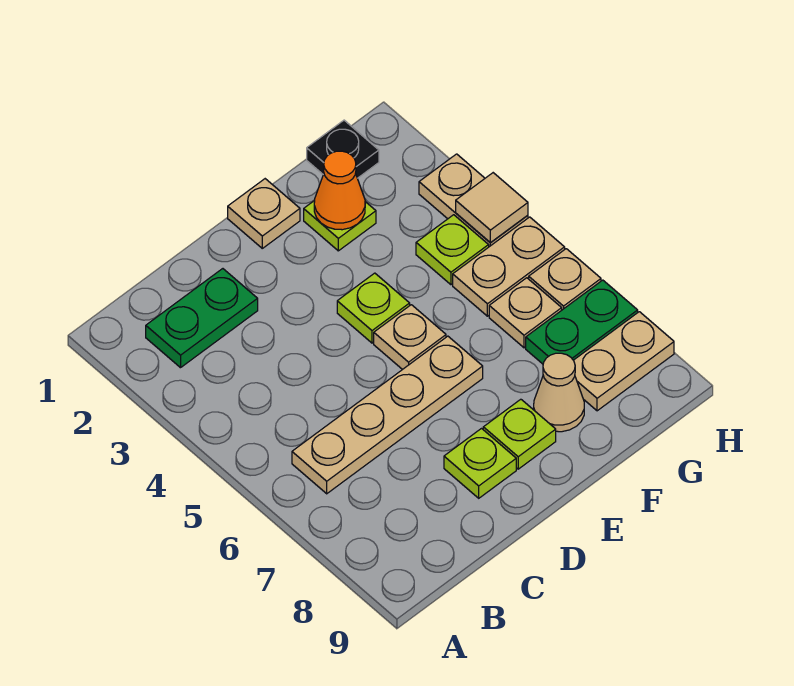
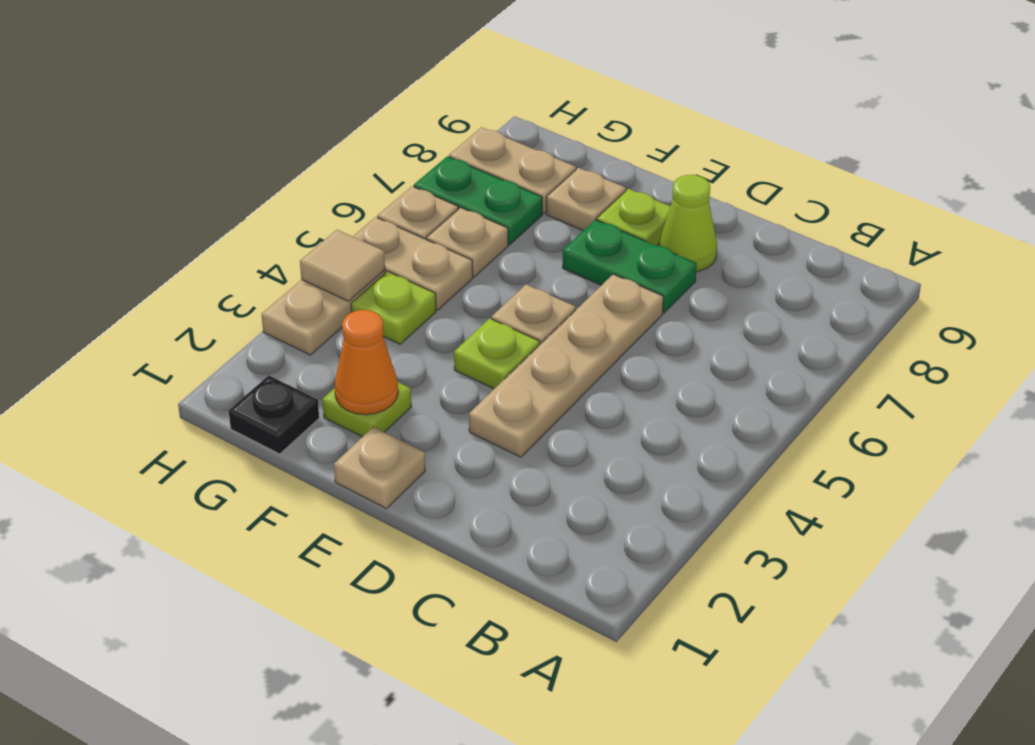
green 1x2 plate [146,269,258,368] -> green 1x2 plate moved to [563,220,697,313]
tan 1x4 plate [292,336,483,494] -> tan 1x4 plate turned to [469,274,663,457]
lime 1x1 plate [444,429,516,498] -> lime 1x1 cone [659,175,717,272]
tan 1x1 cone [534,353,584,432] -> tan 1x1 plate [546,168,626,231]

